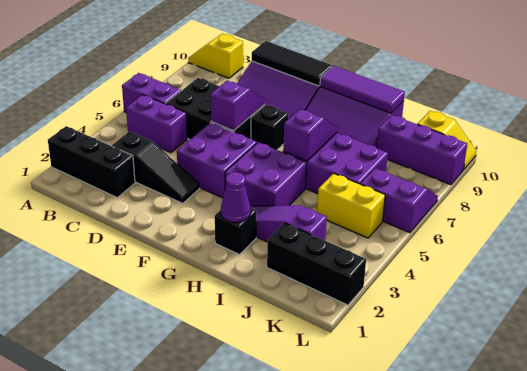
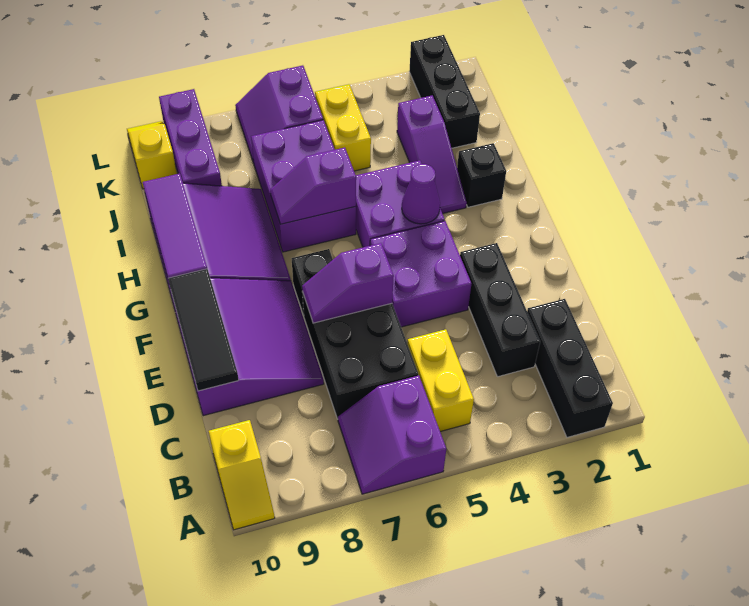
purple 1x2 brick [126,95,187,153] -> yellow 1x2 brick [407,329,474,432]
black 1x3 slope [112,132,200,203] -> black 1x3 brick [460,243,540,377]
purple 1x1 cone [221,172,251,222] -> purple 1x1 cone moved to [402,164,440,224]

